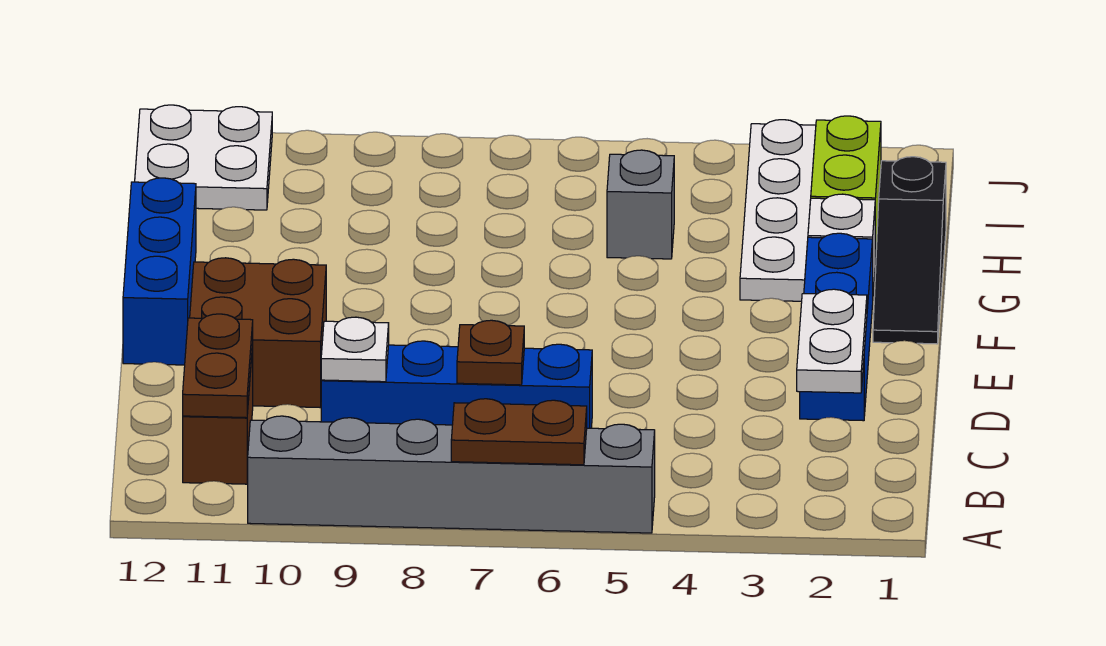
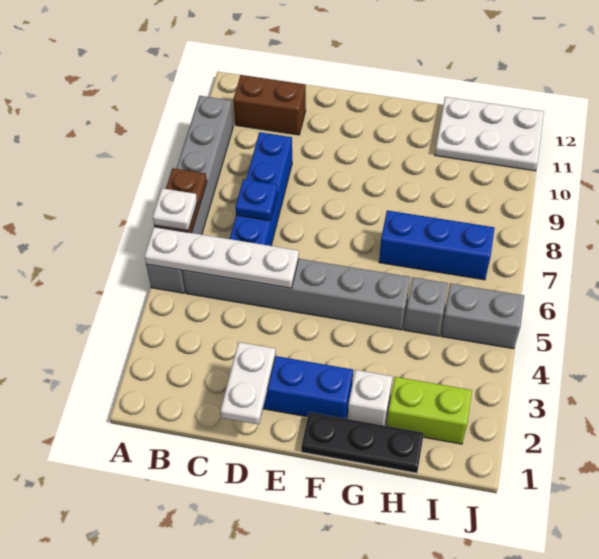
none -> grey 1x6 brick [183,259,410,330]
brown 1x2 plate [183,314,253,418] -> none
white 1x2 plate [797,289,867,393] -> white 1x2 plate turned to [220,342,276,425]
brown 1x1 plate [457,320,524,385] -> blue 1x1 plate [235,179,277,221]
white 1x1 plate [321,317,389,382] -> white 1x1 plate moved to [153,188,197,231]
brown 2x2 brick [190,258,326,407] -> none
blue 1x3 brick [123,178,196,365] -> blue 1x3 brick moved to [379,210,495,280]
black 1x3 slope [873,157,946,344] -> black 1x3 plate [301,412,424,473]
white 1x4 plate [740,120,816,301] -> white 1x4 plate moved to [144,227,299,288]
none -> grey 1x2 brick [441,283,524,349]
white 2x2 plate [135,105,272,210] -> white 2x3 plate [435,97,544,171]

